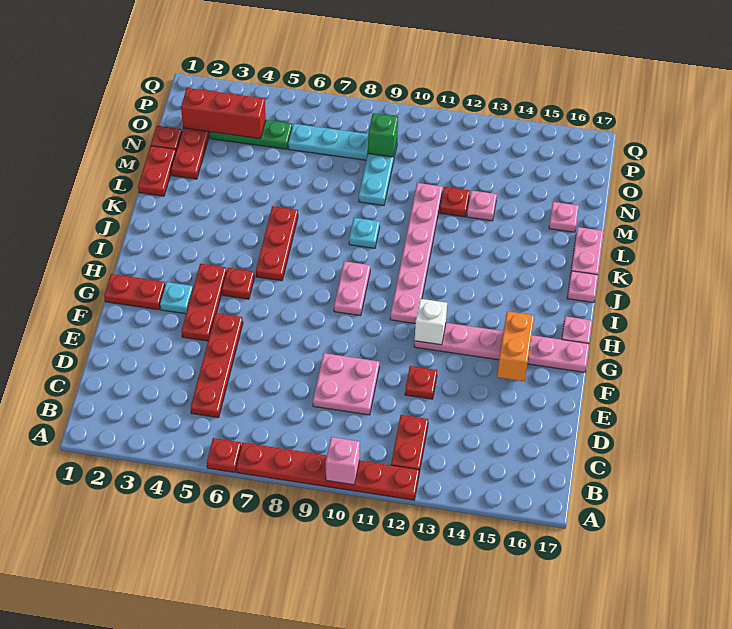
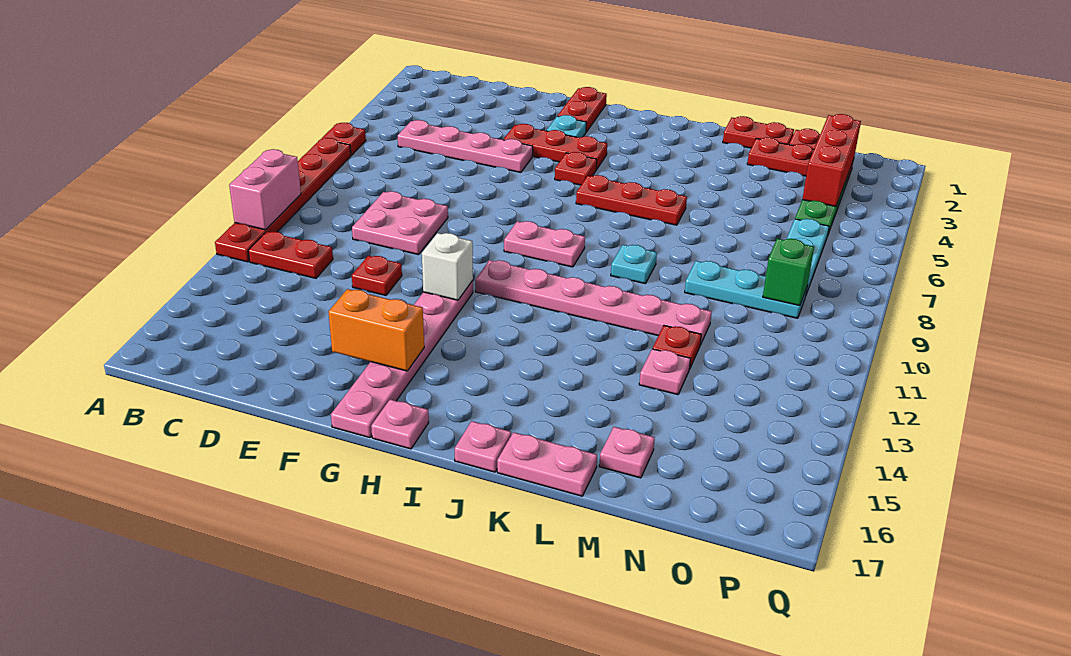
pink 1x1 brick [326,437,360,485] -> pink 1x2 brick [229,149,301,230]
red 1x4 plate [191,313,243,418] -> pink 1x4 plate [398,120,533,172]

